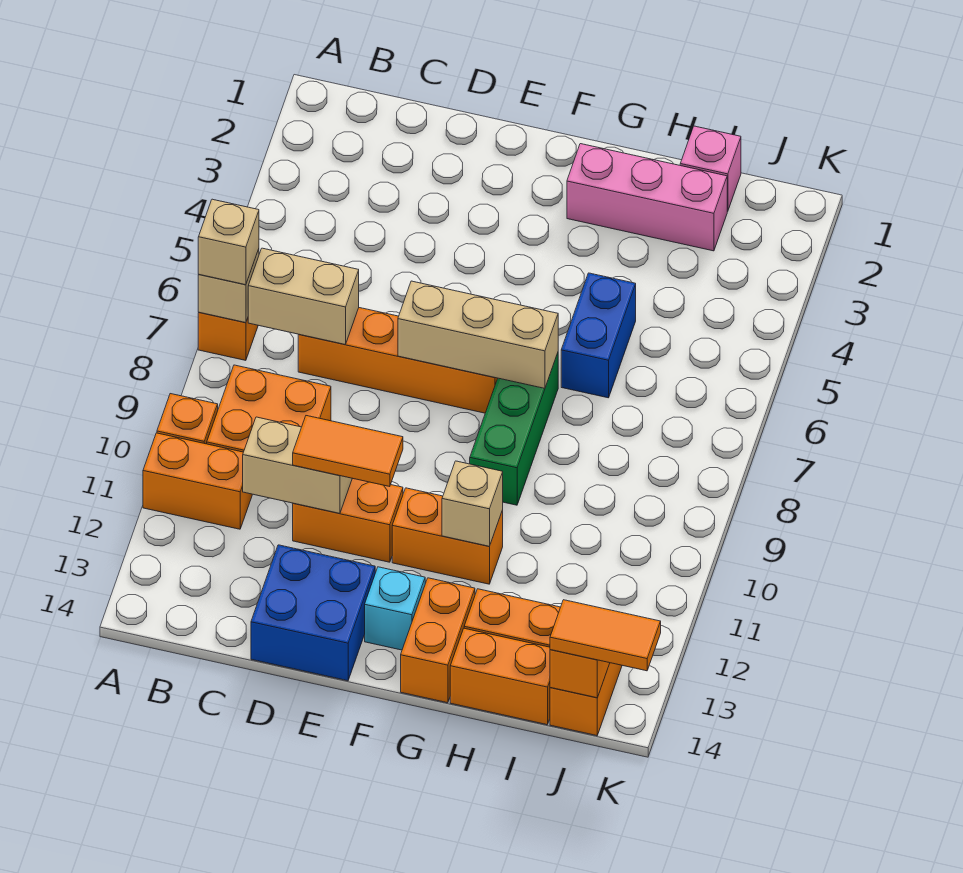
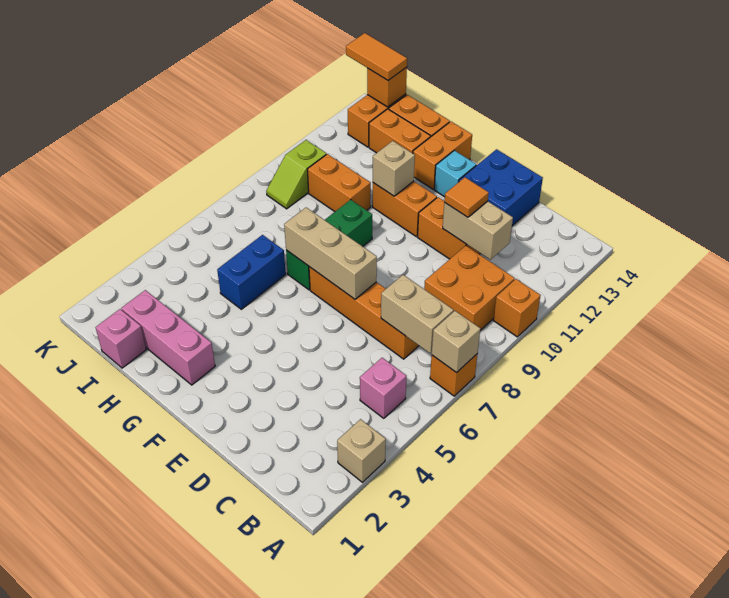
tan 1x1 brick [198,199,259,285] -> tan 1x1 brick moved to [337,419,386,482]
orange 1x2 brick [143,433,253,529] -> orange 1x2 brick moved to [307,154,371,212]
none -> pink 1x1 brick [360,358,406,418]
orange 1x2 tile [293,416,403,487] -> orange 1x1 tile [444,177,489,217]
none -> lime 1x2 slope [266,140,326,209]

